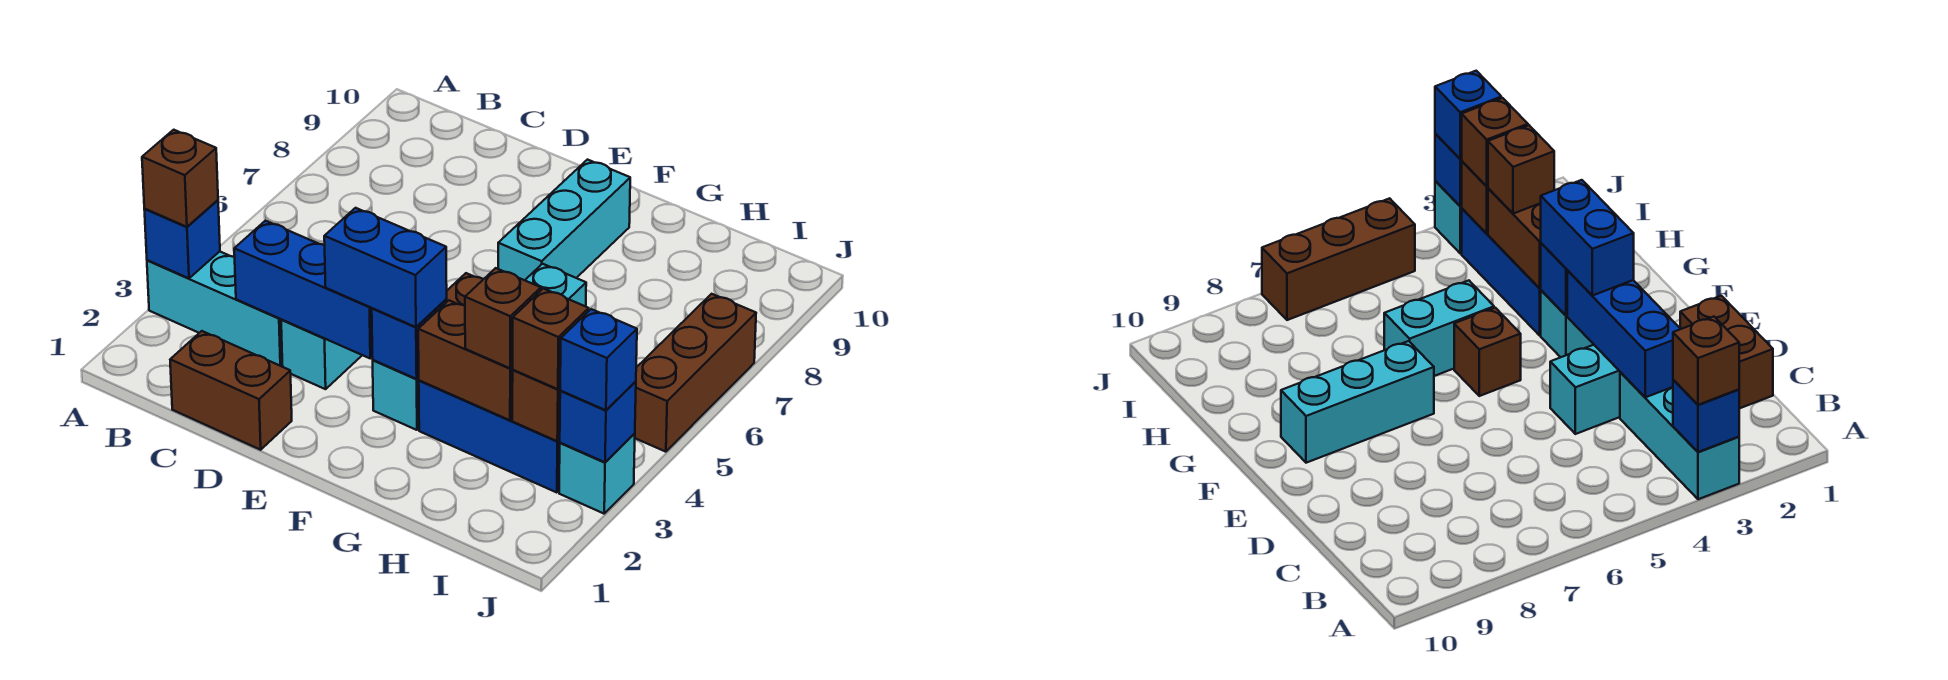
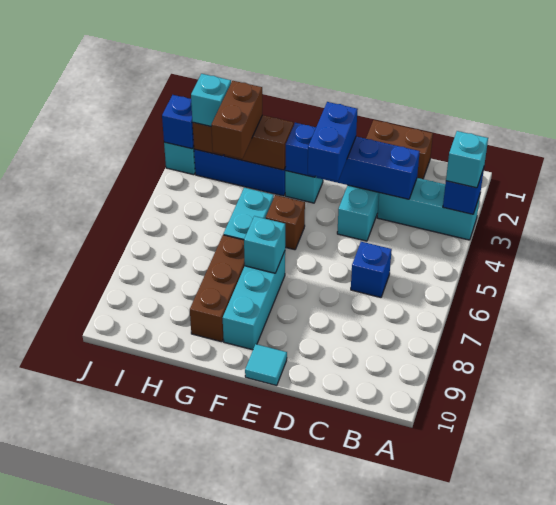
brown 1x1 brick [142,130,218,227] -> cyan 1x1 brick [446,131,488,188]
blue 1x2 brick [324,208,447,327] -> blue 1x2 brick turned to [308,102,358,181]
none -> cyan 1x1 tile [245,344,287,386]
none -> cyan 1x1 brick [244,216,285,273]
brown 1x1 brick [465,268,541,368] -> brown 1x2 brick [211,81,262,159]
brown 1x1 brick [513,289,589,389] -> cyan 1x1 brick [191,74,231,126]
blue 1x1 brick [560,309,637,410] -> blue 1x1 brick moved to [351,242,392,297]
brown 1x3 brick [635,294,756,452] -> brown 1x3 brick moved to [190,235,245,342]

